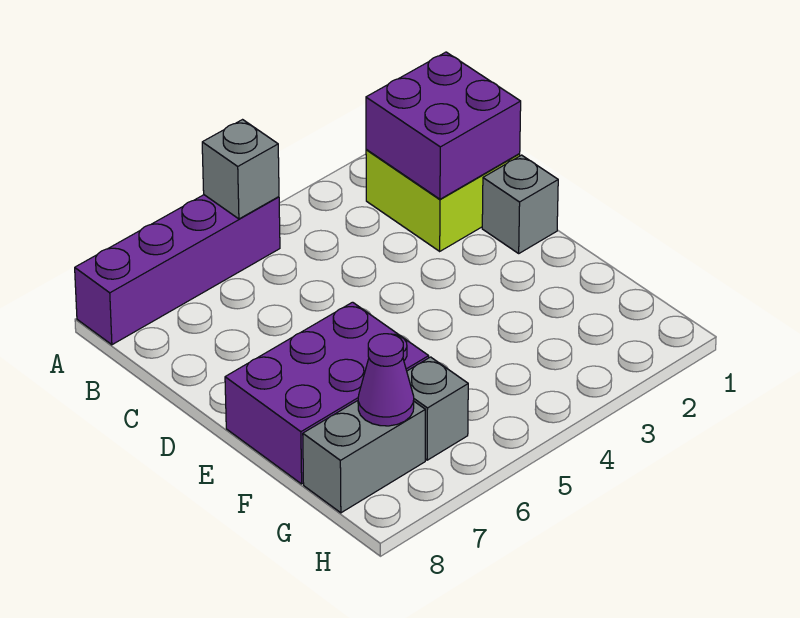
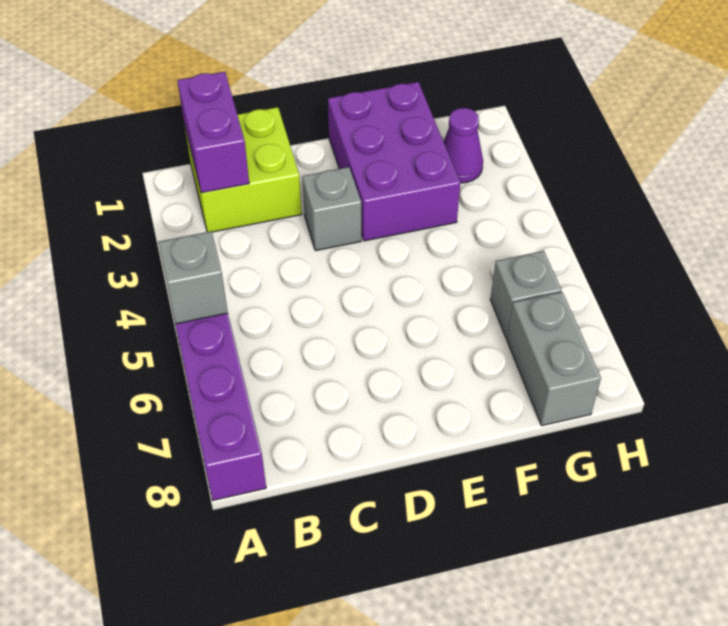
purple 2x2 brick [366,52,521,199] -> purple 1x2 brick [177,72,249,193]
grey 1x1 brick [482,155,558,253] -> grey 1x1 brick moved to [302,167,361,251]
purple 2x3 brick [225,302,429,484] -> purple 2x3 brick moved to [328,82,460,241]
purple 1x1 cone [358,334,414,426] -> purple 1x1 cone moved to [444,108,483,183]

